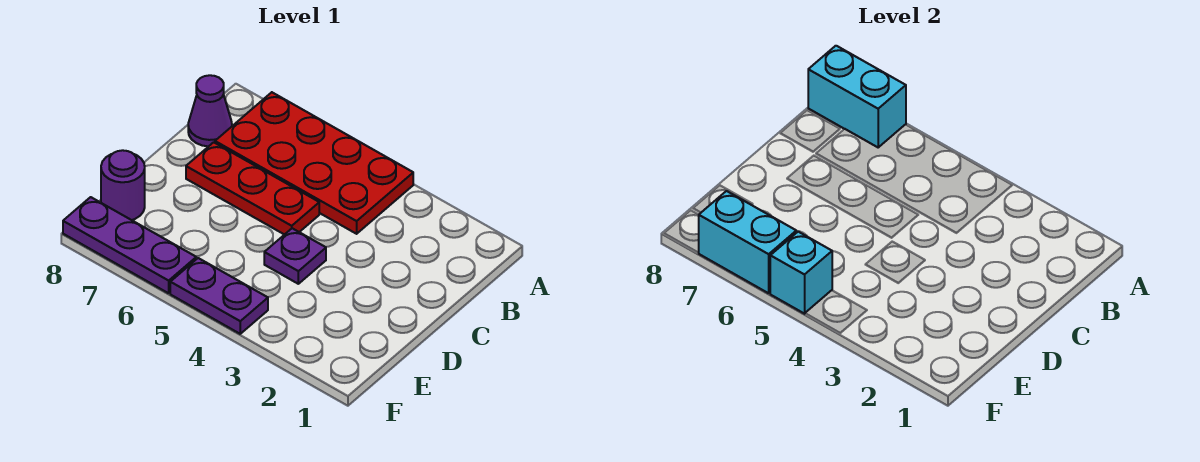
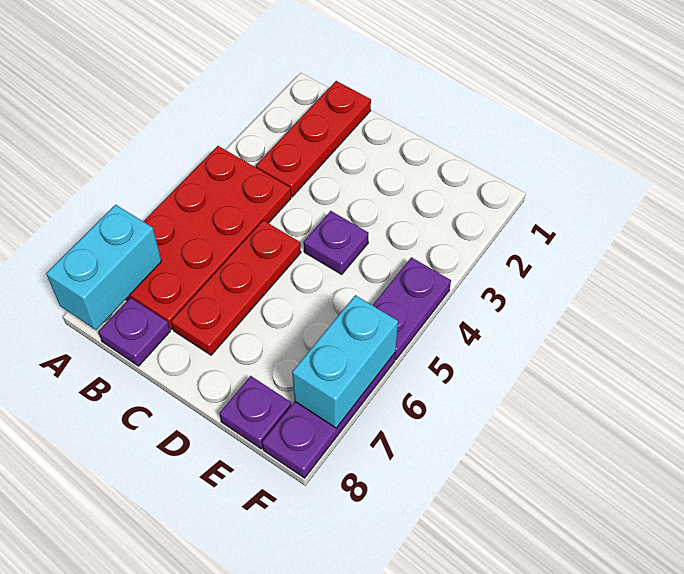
none -> red 1x3 plate [256,81,371,197]
purple 1x1 cone [188,75,232,146] -> purple 1x1 plate [98,298,170,366]
purple 1x1 round brick [101,150,145,220] -> purple 1x1 plate [219,376,291,449]
cyan 1x1 brick [770,232,832,314] -> none

